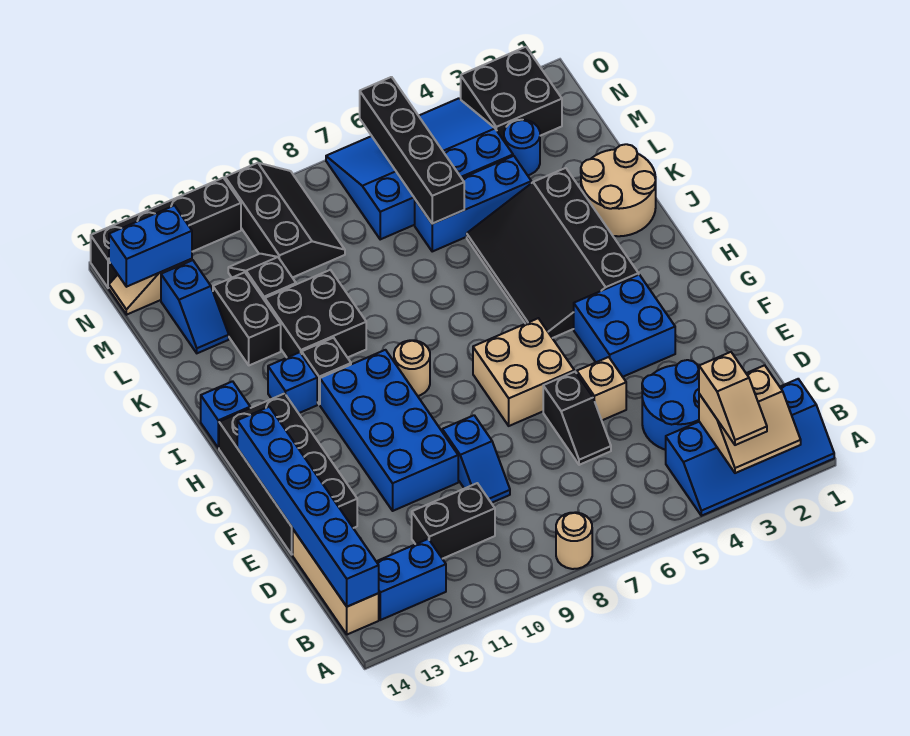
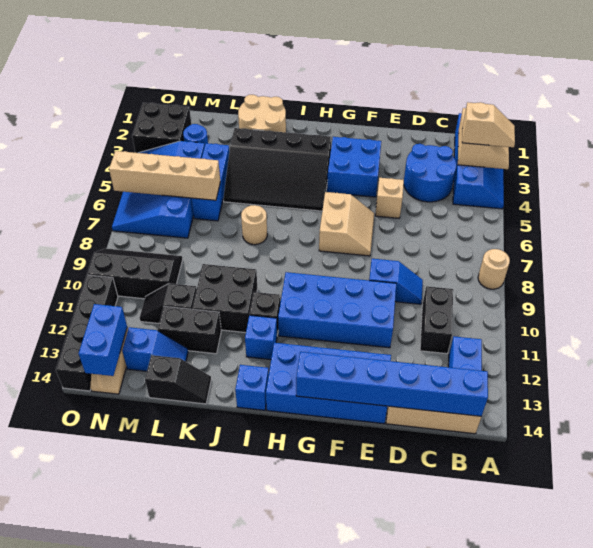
black 1x2 slope [543,372,611,465] -> black 1x2 slope moved to [145,355,211,404]
black 2x4 brick [219,393,357,554] -> blue 2x4 brick [266,343,391,424]
tan 2x2 brick [473,318,574,426] -> tan 2x2 slope [319,192,374,256]
tan 1x1 round brick [394,340,430,396] -> tan 1x1 round brick moved to [241,205,267,245]
black 1x4 brick [360,77,464,224] -> tan 1x4 brick [109,151,220,200]

